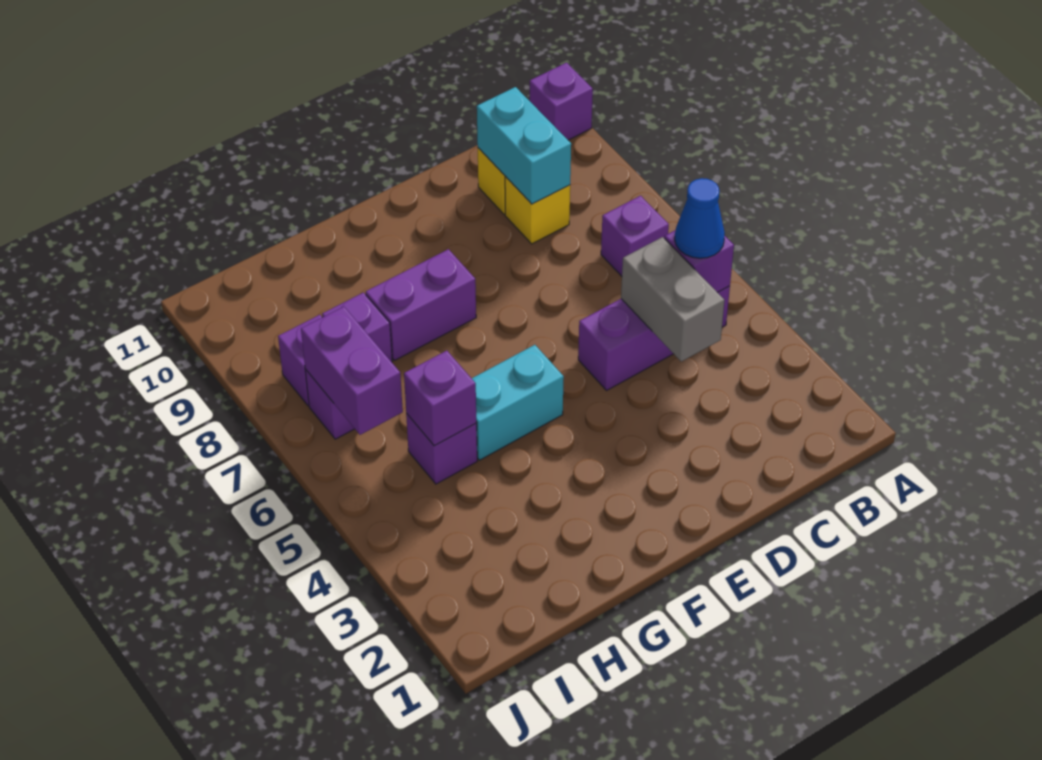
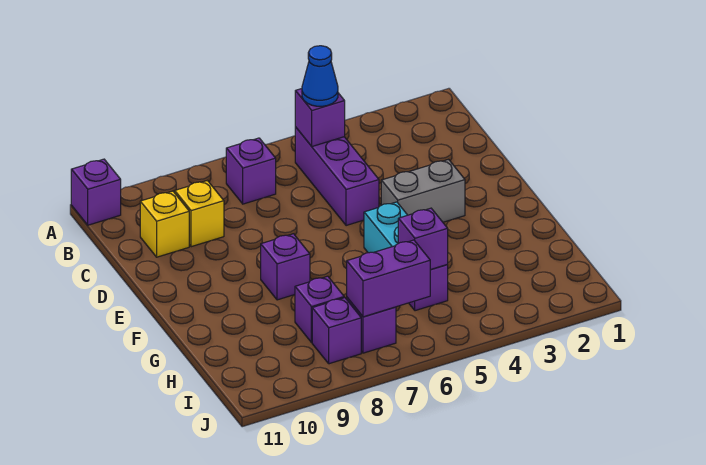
grey 1x2 brick [621,237,725,361] -> grey 1x2 brick moved to [381,160,465,222]
cyan 1x2 brick [477,87,571,204] -> none
purple 1x2 brick [366,249,476,360] -> purple 1x1 brick [261,234,310,300]

